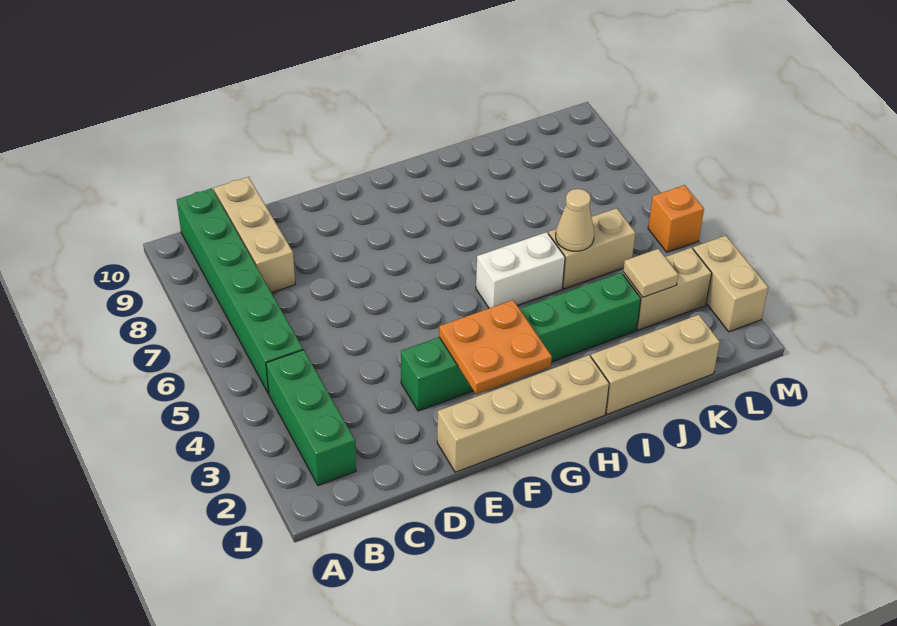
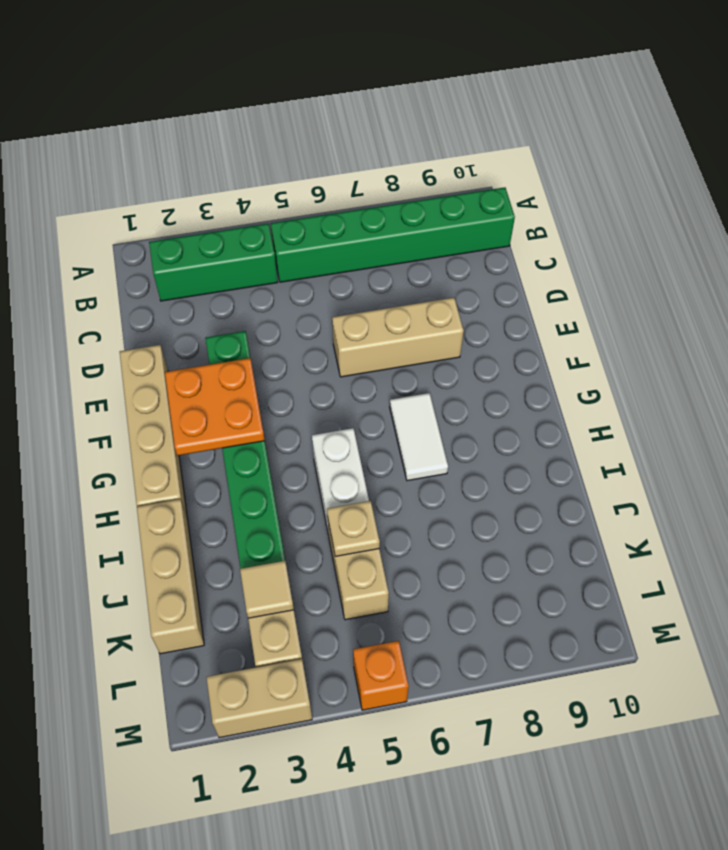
tan 1x3 brick [214,177,295,293] -> tan 1x3 brick moved to [332,298,464,377]
none -> white 1x2 tile [390,393,448,481]
tan 1x1 cone [556,189,594,251] -> tan 1x1 plate [327,501,380,556]

